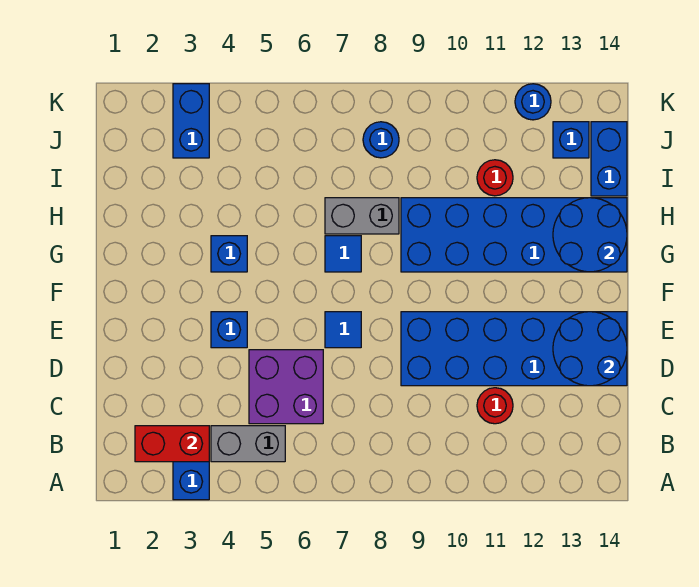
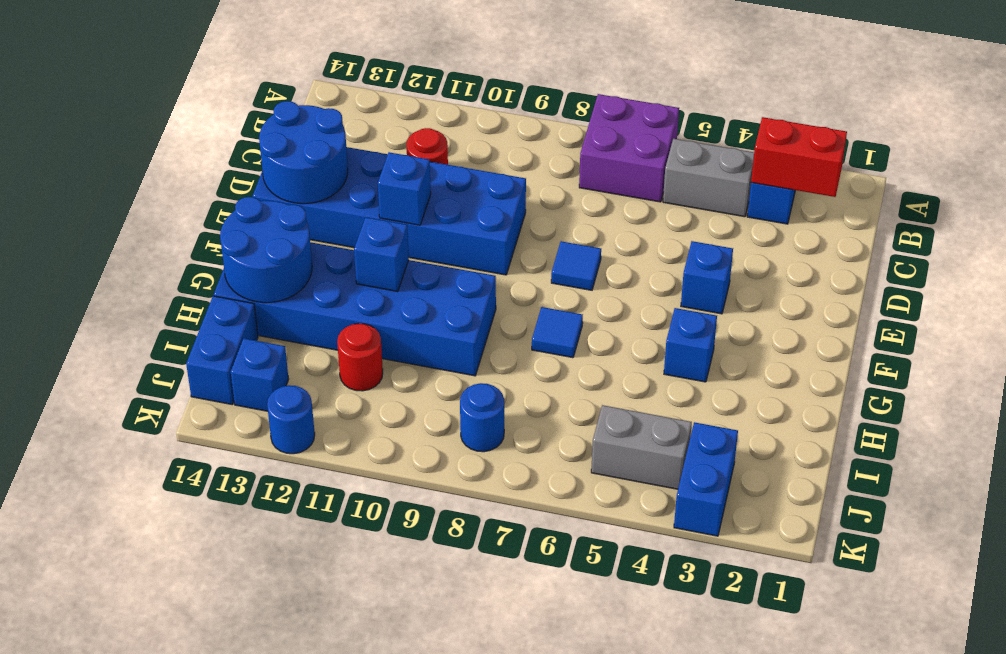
purple 2x2 brick [249,350,323,424] -> purple 2x2 brick moved to [579,94,679,202]
none -> blue 1x1 brick [378,152,431,225]
none -> blue 1x1 brick [354,217,409,292]
grey 1x2 brick [325,198,399,234] -> grey 1x2 brick moved to [591,405,692,489]

